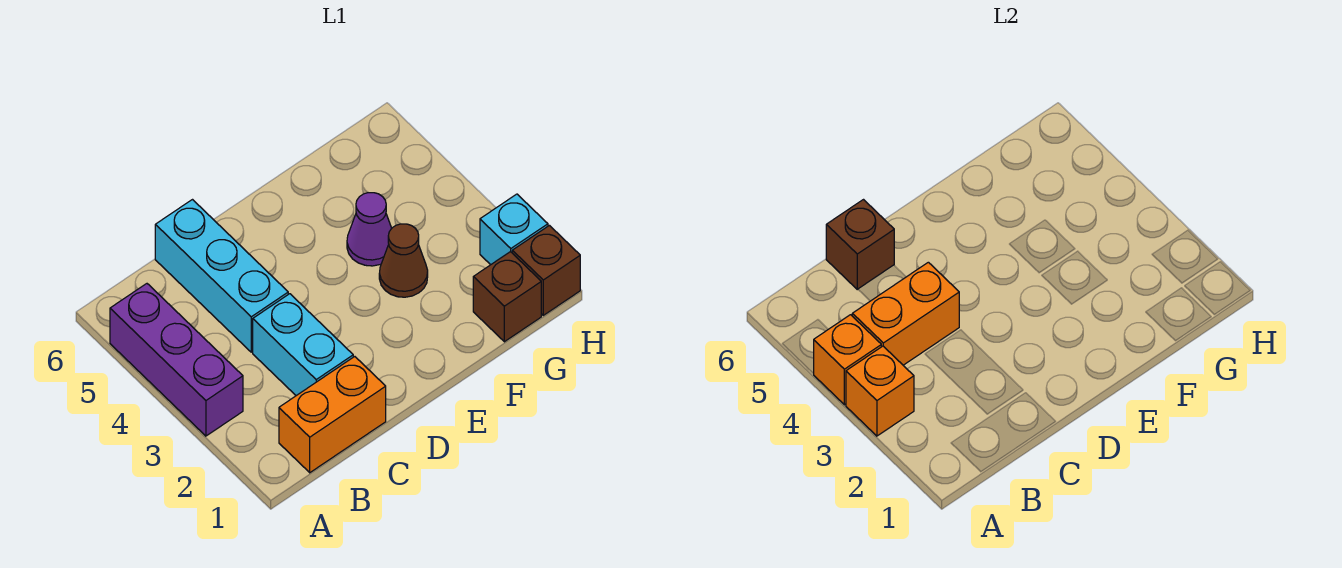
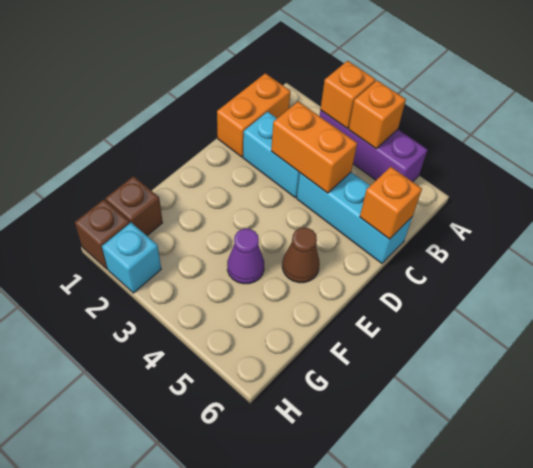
orange 1x2 brick [852,262,959,365] -> orange 1x2 brick turned to [271,101,357,193]
brown 1x1 brick [826,200,894,289] -> orange 1x1 brick [360,167,422,239]
brown 1x1 cone [379,224,428,297] -> brown 1x1 cone moved to [282,228,320,283]

